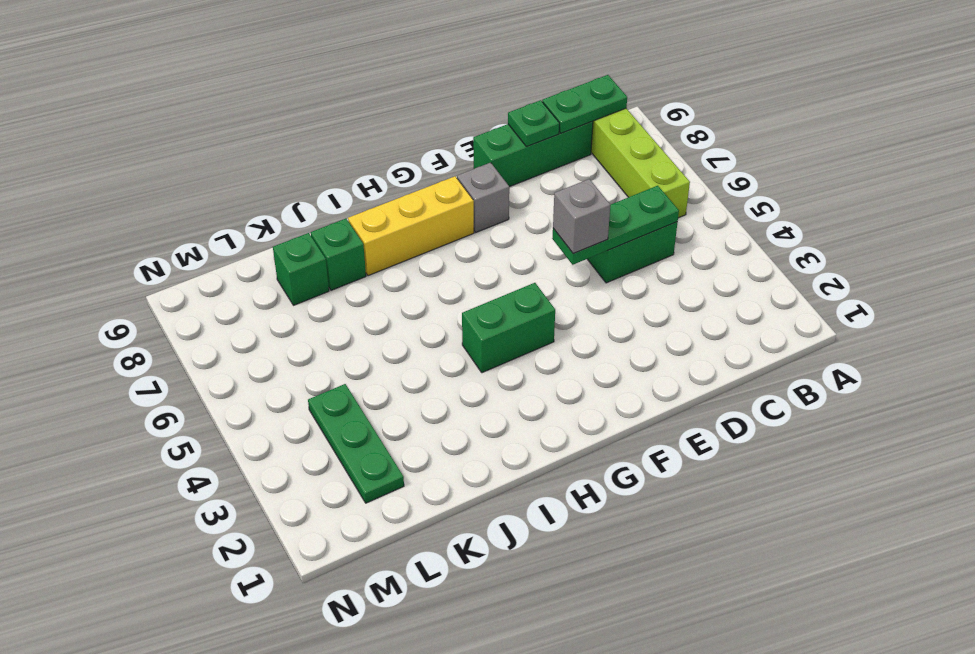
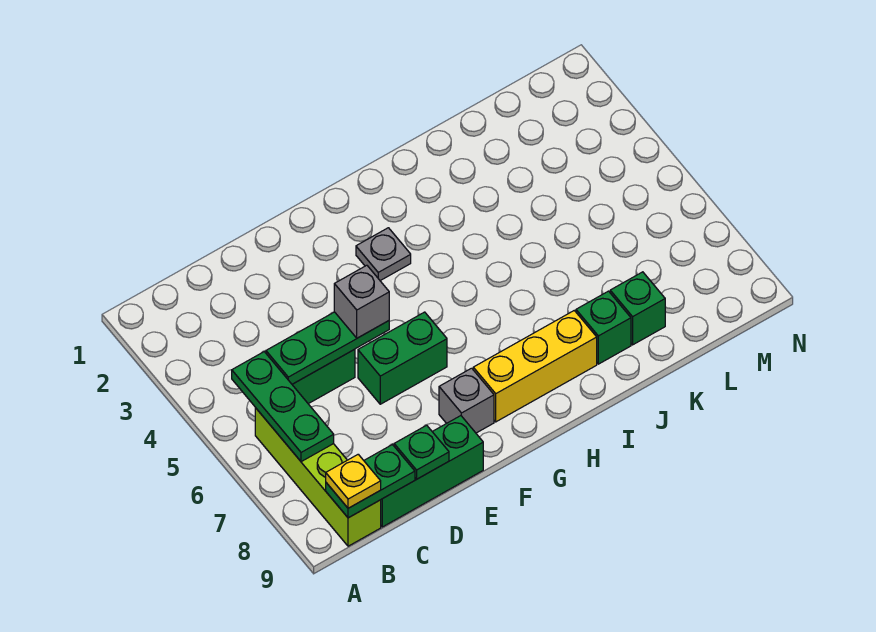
none -> yellow 1x1 plate [326,454,381,508]
none -> grey 1x1 plate [356,228,411,281]
green 1x2 brick [462,283,555,373] -> green 1x2 brick moved to [358,312,447,404]
green 1x3 plate [308,384,404,503] -> green 1x3 plate moved to [232,352,334,462]

